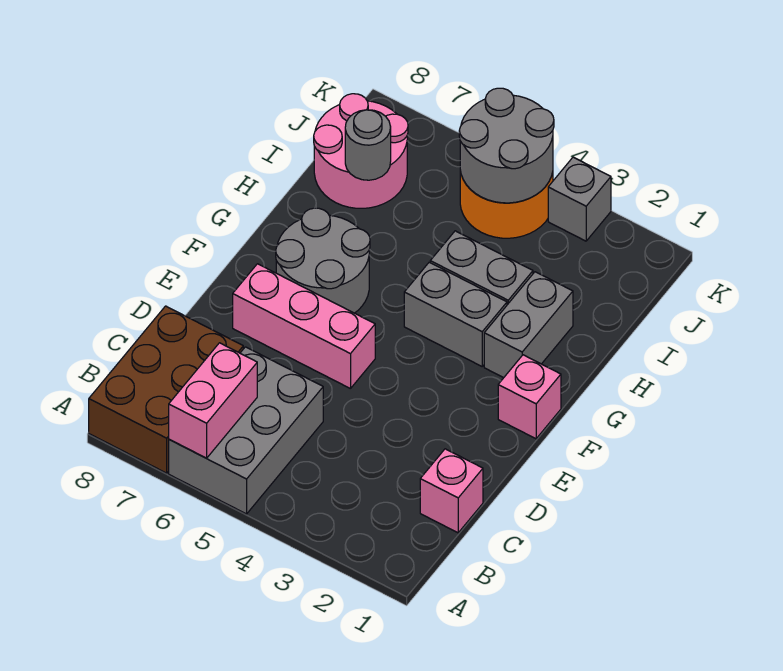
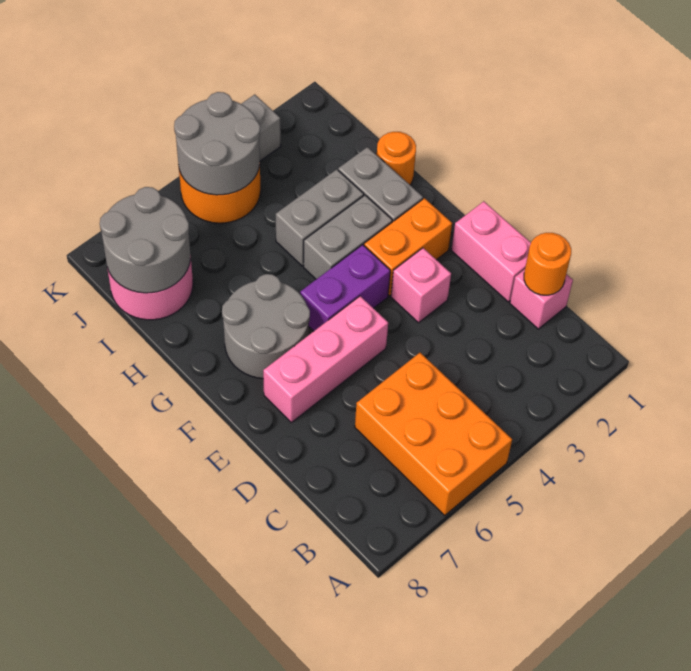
grey 2x3 brick [169,347,323,514] -> orange 2x3 brick [355,353,512,515]
pink 1x2 brick [169,343,257,458] -> pink 1x2 brick moved to [451,201,531,302]
brown 2x3 brick [89,306,243,473] -> none
none -> orange 1x1 round brick [524,233,571,295]
pink 1x1 brick [498,355,561,439] -> pink 1x1 brick moved to [391,248,451,323]
none -> orange 1x2 brick [364,198,452,296]
none -> purple 1x2 brick [300,245,390,331]
none -> orange 1x1 round brick [377,132,416,185]
grey 1x1 round brick [345,110,391,180] -> grey 2x2 round brick [100,187,190,293]

